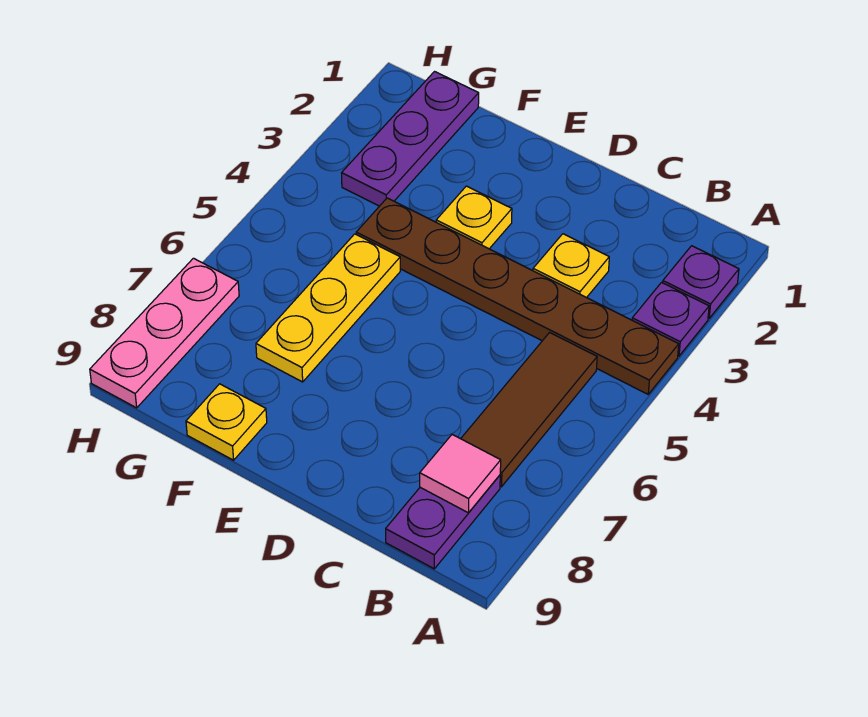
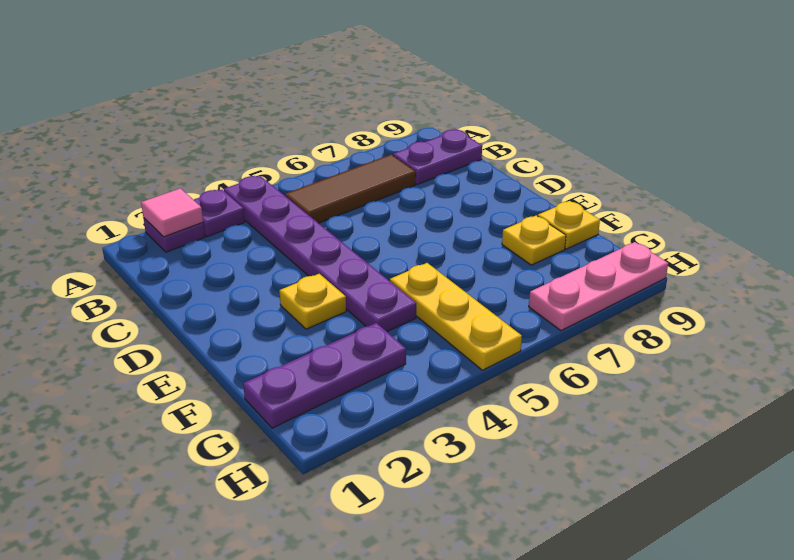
brown 1x6 plate [356,198,679,394] -> purple 1x6 plate [224,176,416,332]
pink 1x1 tile [420,435,501,513] -> pink 1x1 tile moved to [141,188,203,237]
yellow 1x1 plate [533,234,609,298] -> yellow 1x1 plate moved to [502,216,566,265]
yellow 1x3 plate [256,234,400,382] -> yellow 1x3 plate turned to [390,263,522,370]

